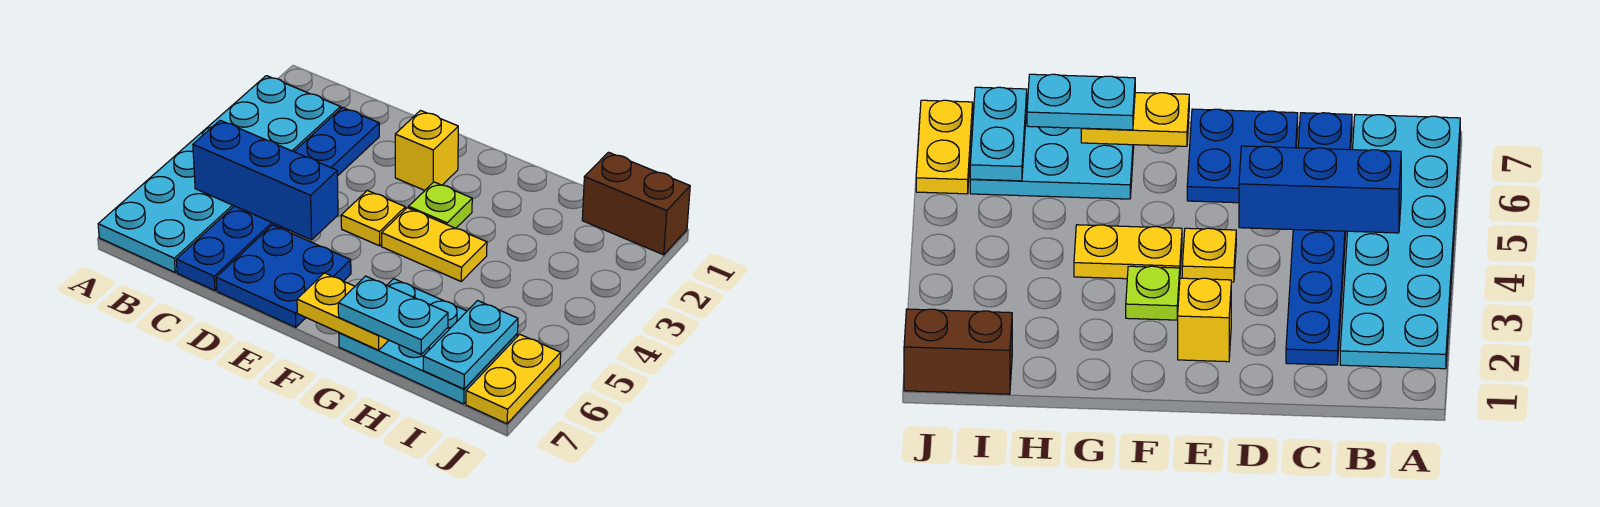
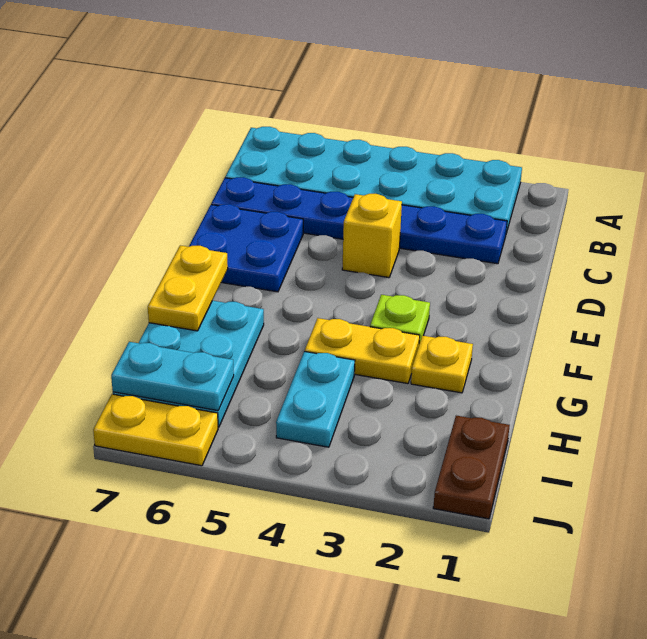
blue 1x3 brick [193,120,338,240] -> none
yellow 1x1 brick [395,111,458,190] -> yellow 1x1 brick moved to [342,194,402,278]
yellow 1x1 plate [341,190,405,246] -> yellow 1x1 plate moved to [411,336,473,393]
yellow 1x2 plate [382,208,487,281] -> yellow 1x2 plate turned to [305,318,420,384]
cyan 1x2 plate [338,276,448,354] -> cyan 1x2 plate moved to [276,351,355,447]
brown 1x2 brick [582,152,690,255] -> brown 1x2 plate [433,416,510,519]

